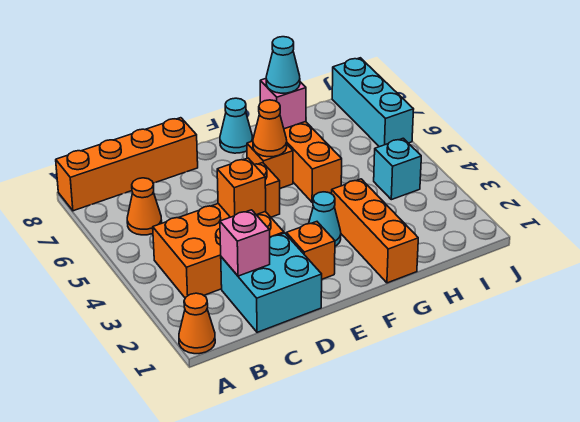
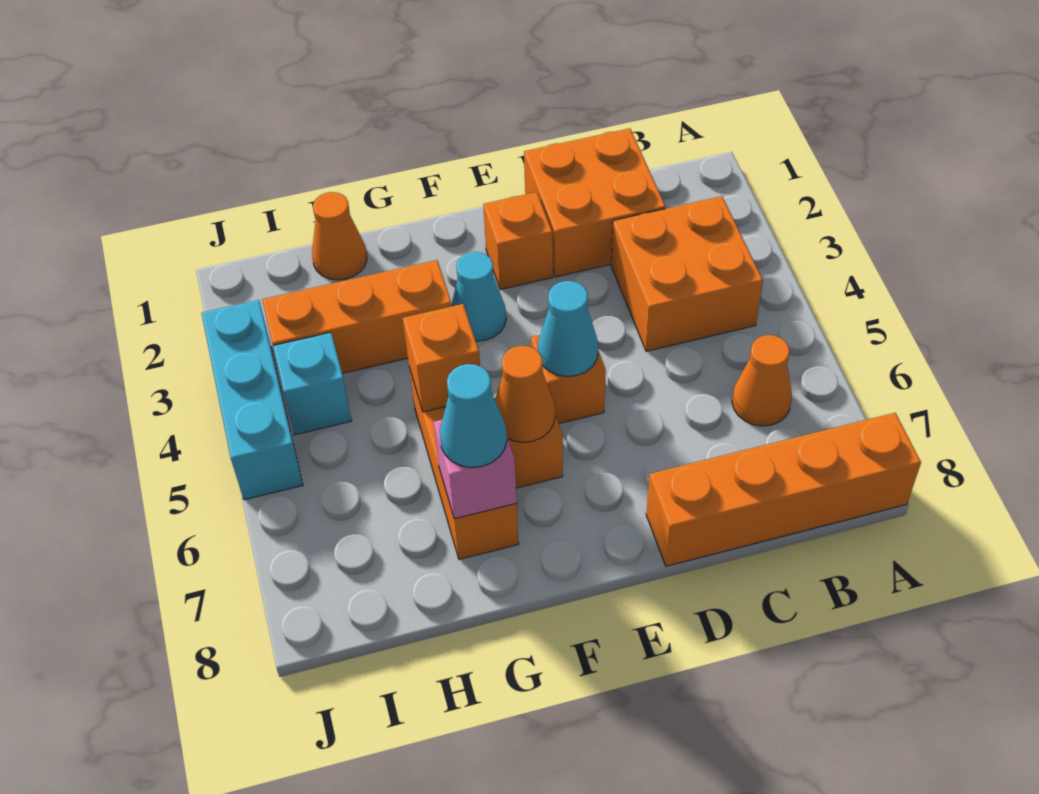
orange 1x1 cone [179,293,215,354] -> orange 1x1 cone moved to [312,192,367,280]
orange 2x3 brick [153,204,284,298] -> orange 2x2 brick [611,196,763,351]
cyan 2x2 brick [221,233,322,332] -> orange 2x2 brick [524,128,666,277]
pink 1x1 brick [220,210,270,276] -> none
orange 1x1 brick [217,158,266,217] -> orange 1x1 brick moved to [403,304,480,412]
cyan 1x1 cone [220,98,253,153] -> cyan 1x1 cone moved to [538,281,598,377]
orange 1x3 brick [332,179,418,283] -> orange 1x3 brick turned to [262,260,452,373]
cyan 1x3 brick [332,58,414,147] -> cyan 1x3 brick moved to [202,300,303,500]

